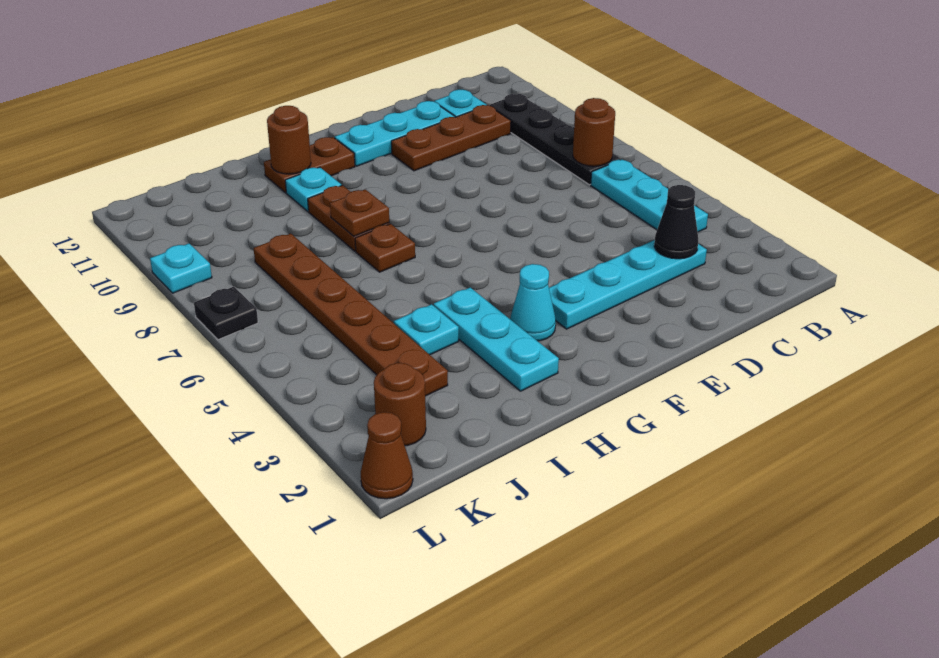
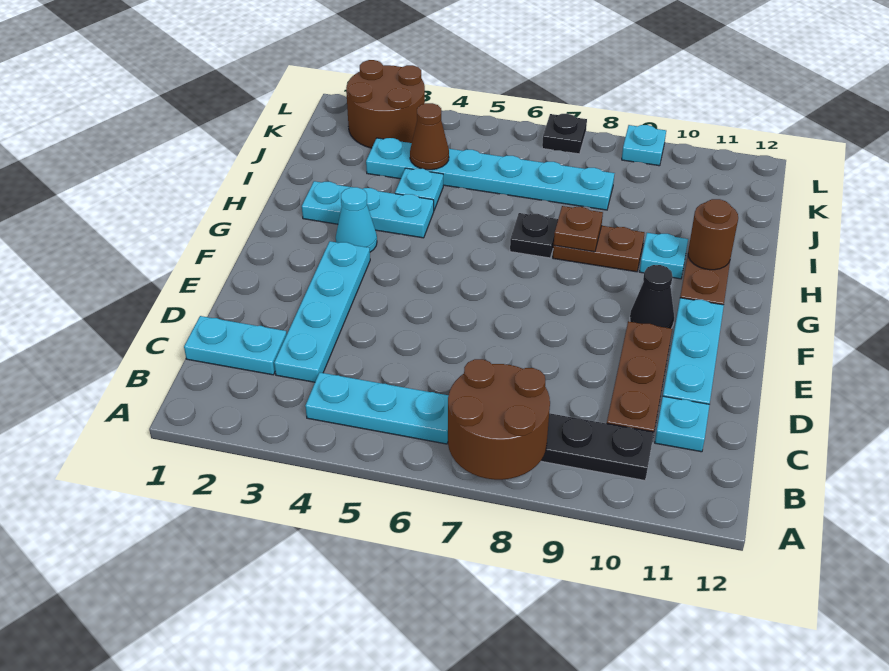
brown 1x1 round brick [573,98,615,166] -> brown 2x2 round brick [448,359,550,480]
none -> cyan 1x2 plate [184,316,287,375]
black 1x1 cone [654,185,698,259] -> black 1x1 cone moved to [630,265,674,329]
brown 1x1 plate [355,224,415,272] -> black 1x1 plate [510,213,558,258]
brown 1x6 plate [254,234,448,396] -> cyan 1x6 plate [366,138,615,210]
brown 1x1 round brick [374,363,426,446] -> brown 2x2 round brick [346,60,425,148]
brown 1x1 cone [361,412,413,499] -> brown 1x1 cone moved to [410,103,449,170]

